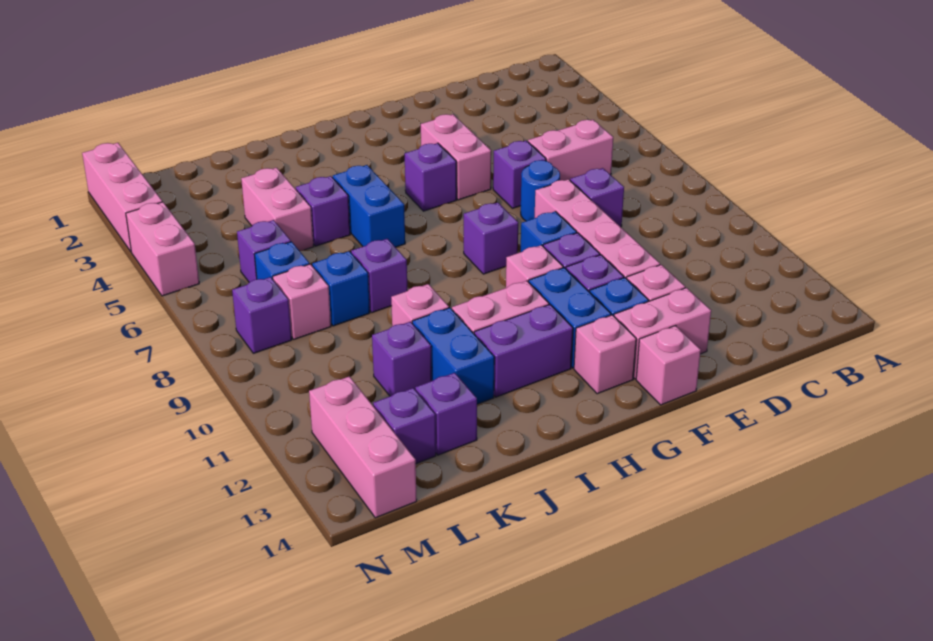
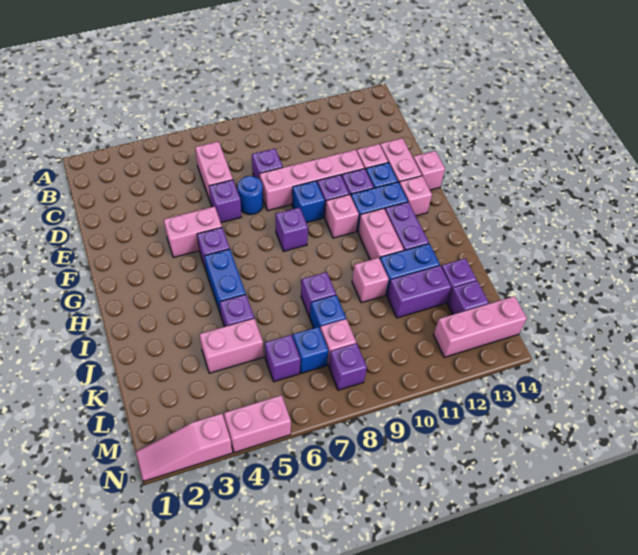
blue 1x2 brick [333,165,405,247] -> blue 1x2 brick turned to [204,249,246,315]
purple 1x1 brick [372,322,432,396] -> purple 1x2 brick [387,266,451,318]
pink 1x3 brick [82,143,162,251] -> pink 1x3 slope [136,414,232,481]

